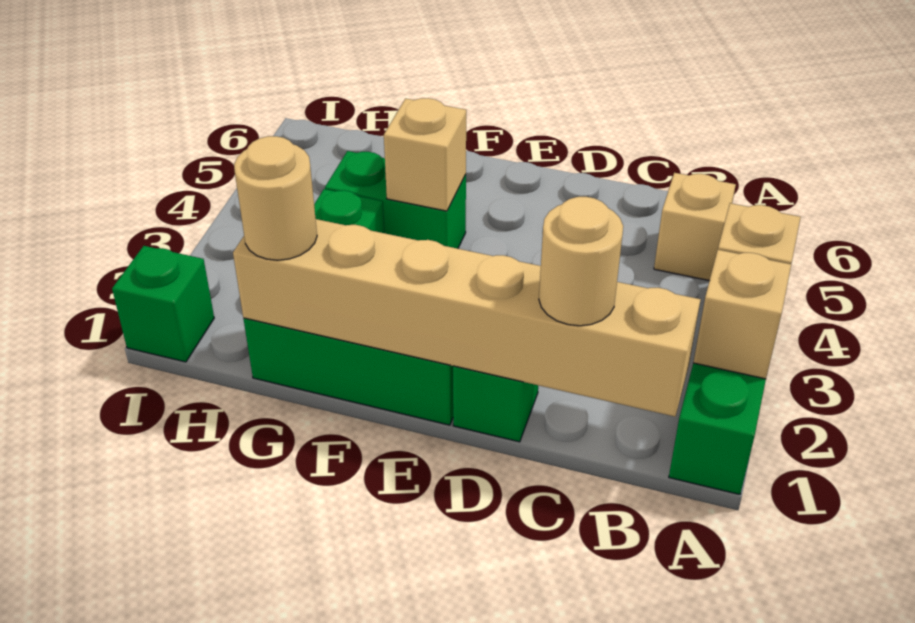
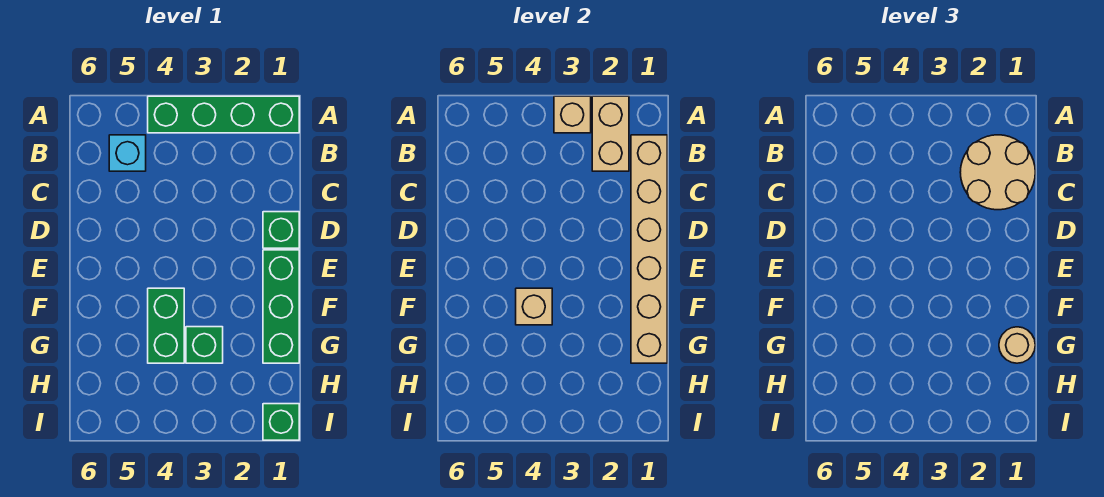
tan 1x1 brick [693,250,791,379] -> tan 1x2 brick [592,96,629,171]
tan 1x1 brick [654,173,736,281] -> cyan 1x1 brick [109,135,146,171]
tan 1x1 round brick [539,197,623,326] -> tan 2x2 round brick [960,135,1035,210]

